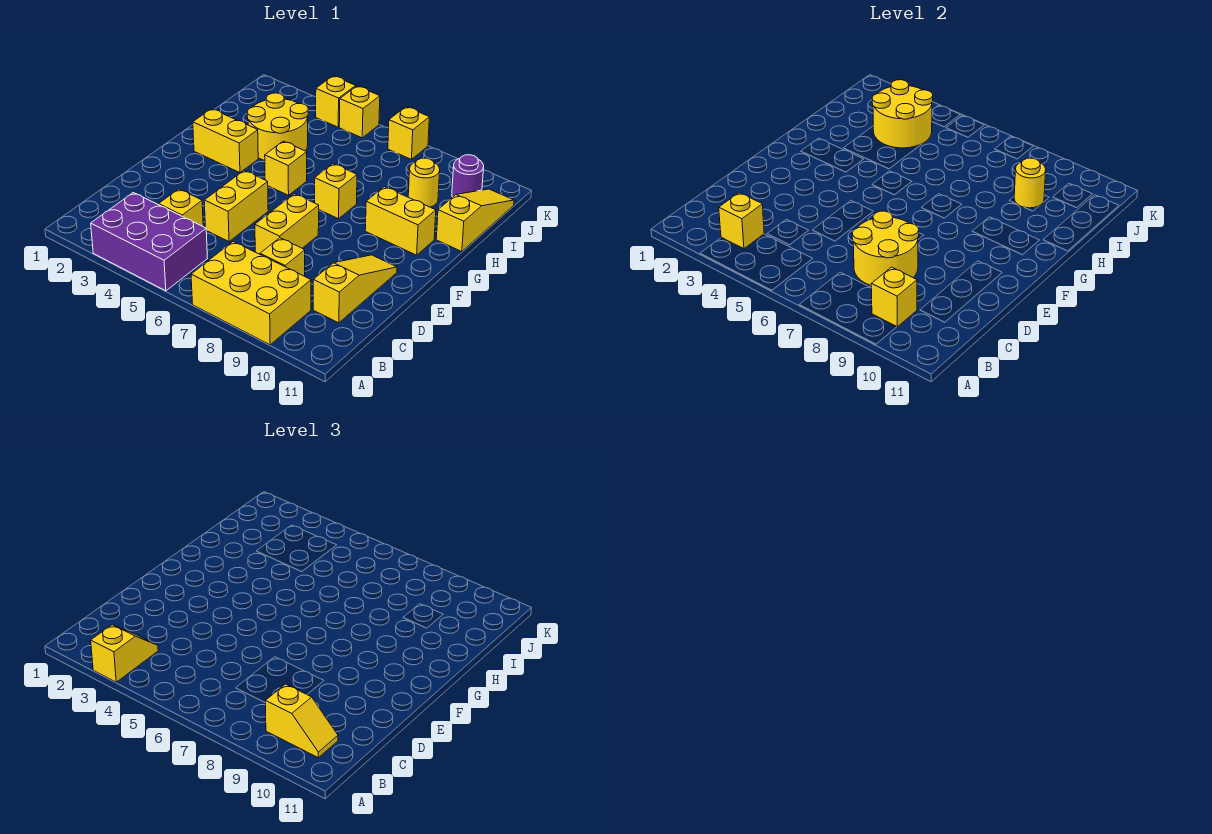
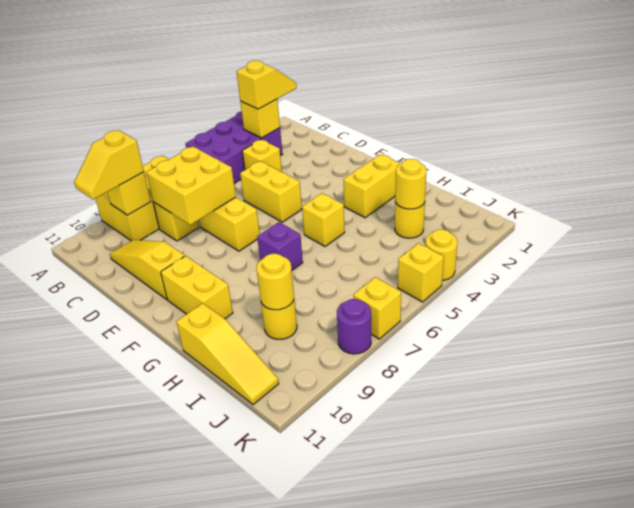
yellow 1x2 slope [91,625,158,682] -> yellow 1x2 slope turned to [236,61,297,109]
yellow 2x2 round brick [852,211,919,285] -> yellow 2x2 brick [146,147,236,225]
yellow 1x3 slope [313,255,397,323] -> yellow 1x3 slope turned to [110,240,185,299]
yellow 1x1 brick [315,164,357,219] -> purple 1x1 brick [257,222,303,270]
yellow 1x2 brick [365,187,436,255] -> yellow 1x2 brick turned to [161,256,233,319]
yellow 2x2 round brick [247,93,308,160] -> yellow 1x1 round brick [395,201,425,238]
yellow 2x2 round brick [872,80,933,148] -> yellow 1x1 round brick [395,159,426,209]
purple 1x1 round brick [452,155,484,197] -> purple 1x1 round brick moved to [337,299,371,354]
yellow 1x1 brick [316,76,356,127] -> yellow 1x1 round brick [425,230,457,280]

